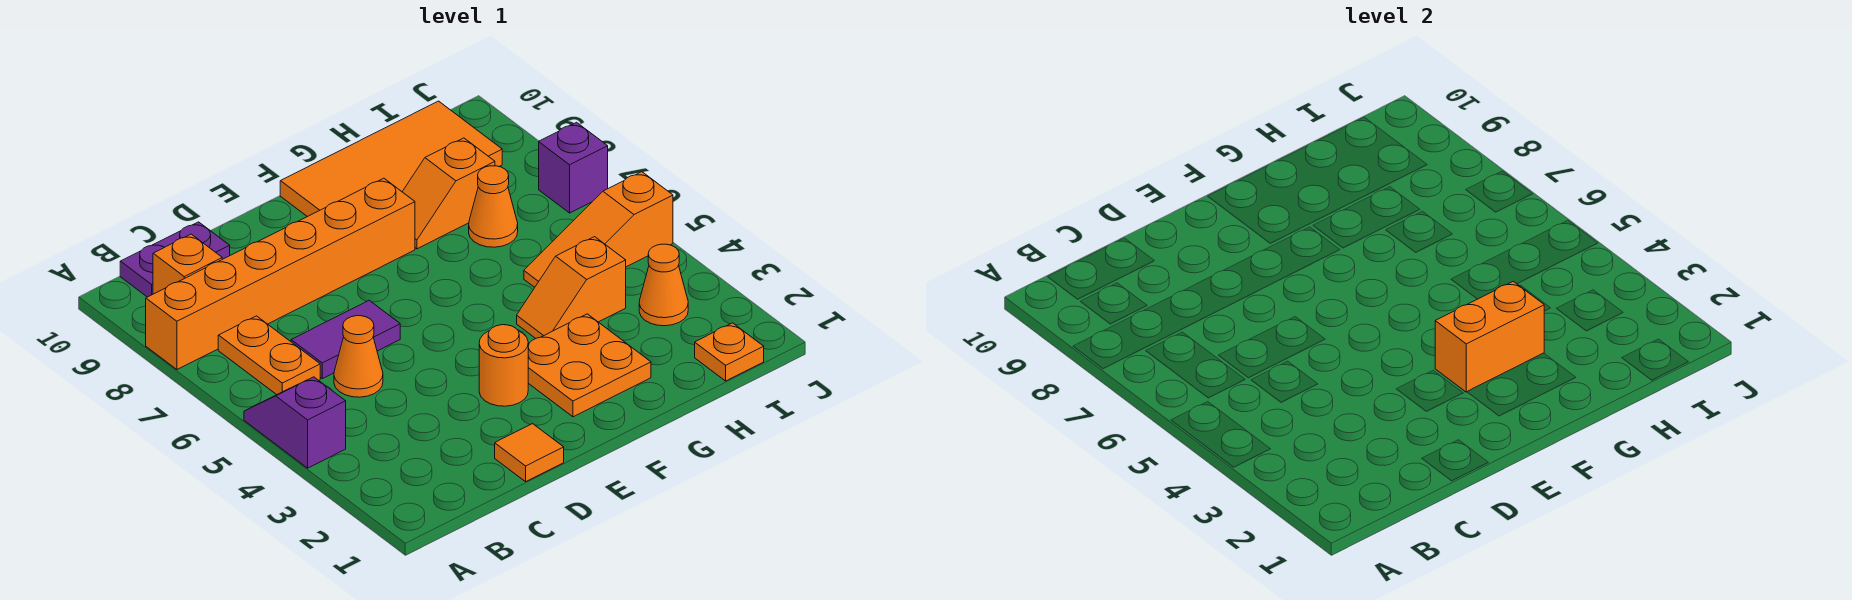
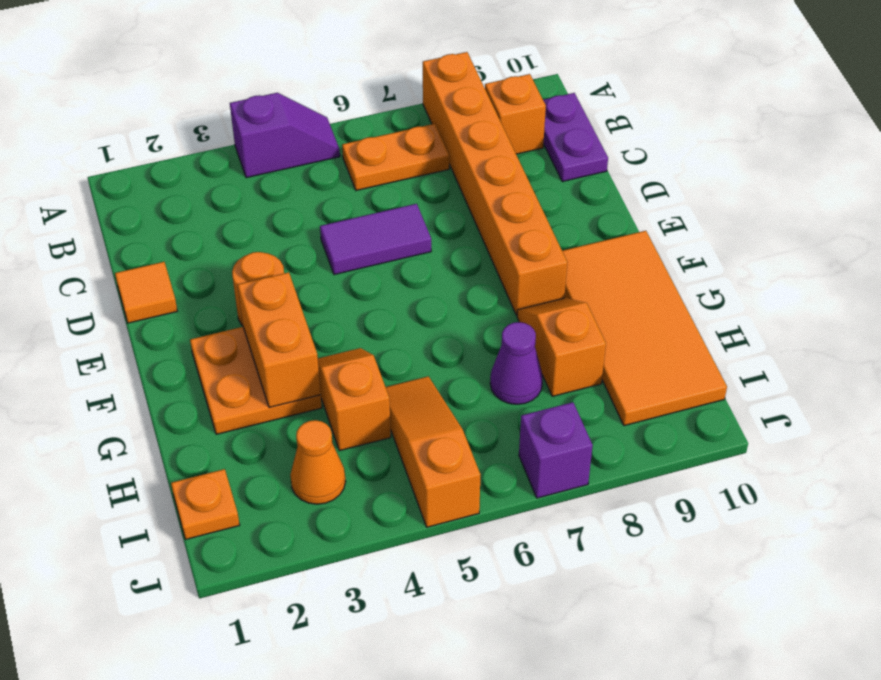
orange 1x1 cone [334,316,383,397] -> none
purple 1x2 tile [291,300,400,379] -> purple 1x2 tile turned to [320,204,431,275]
orange 1x1 cone [469,166,518,247] -> purple 1x1 cone [490,322,543,404]

